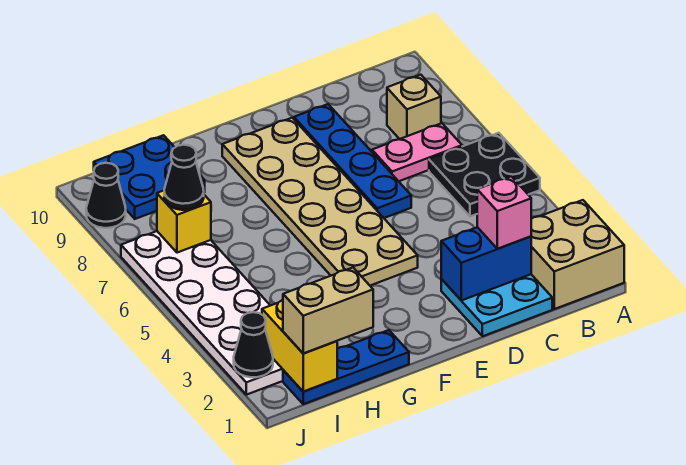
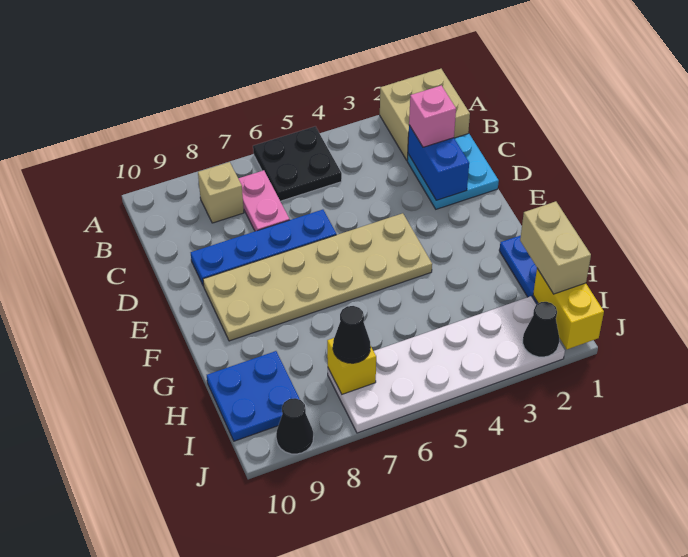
yellow 1x2 brick [262,300,337,391] -> yellow 1x2 brick turned to [533,269,604,349]

